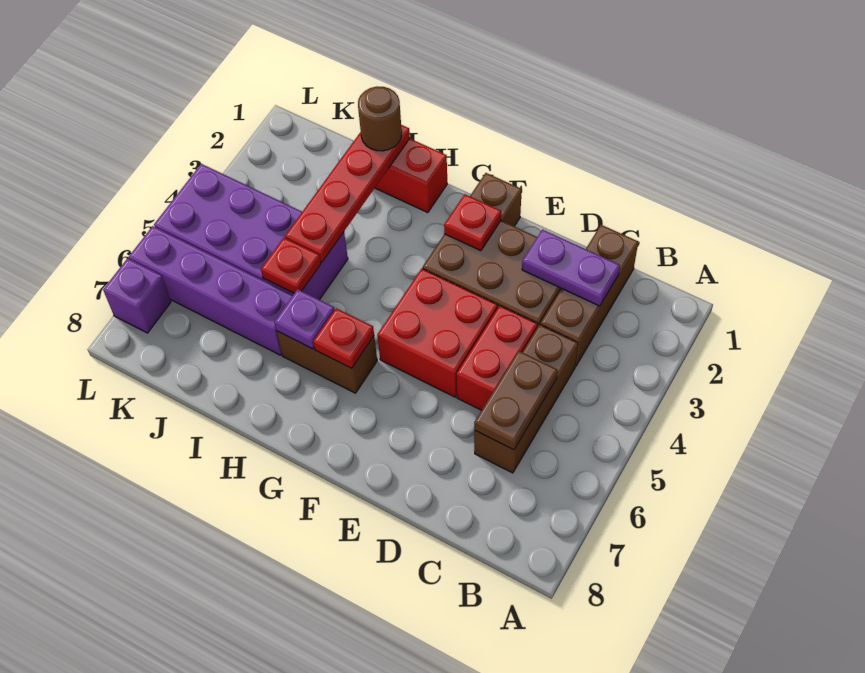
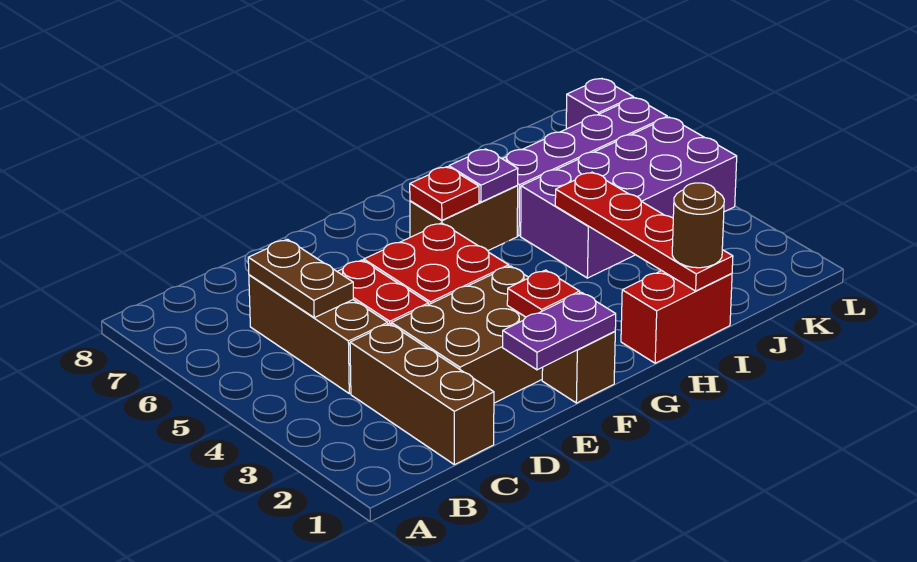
purple 1x2 plate [522,229,620,306] -> purple 1x2 plate moved to [503,292,616,370]
red 1x1 plate [261,238,321,293] -> none

